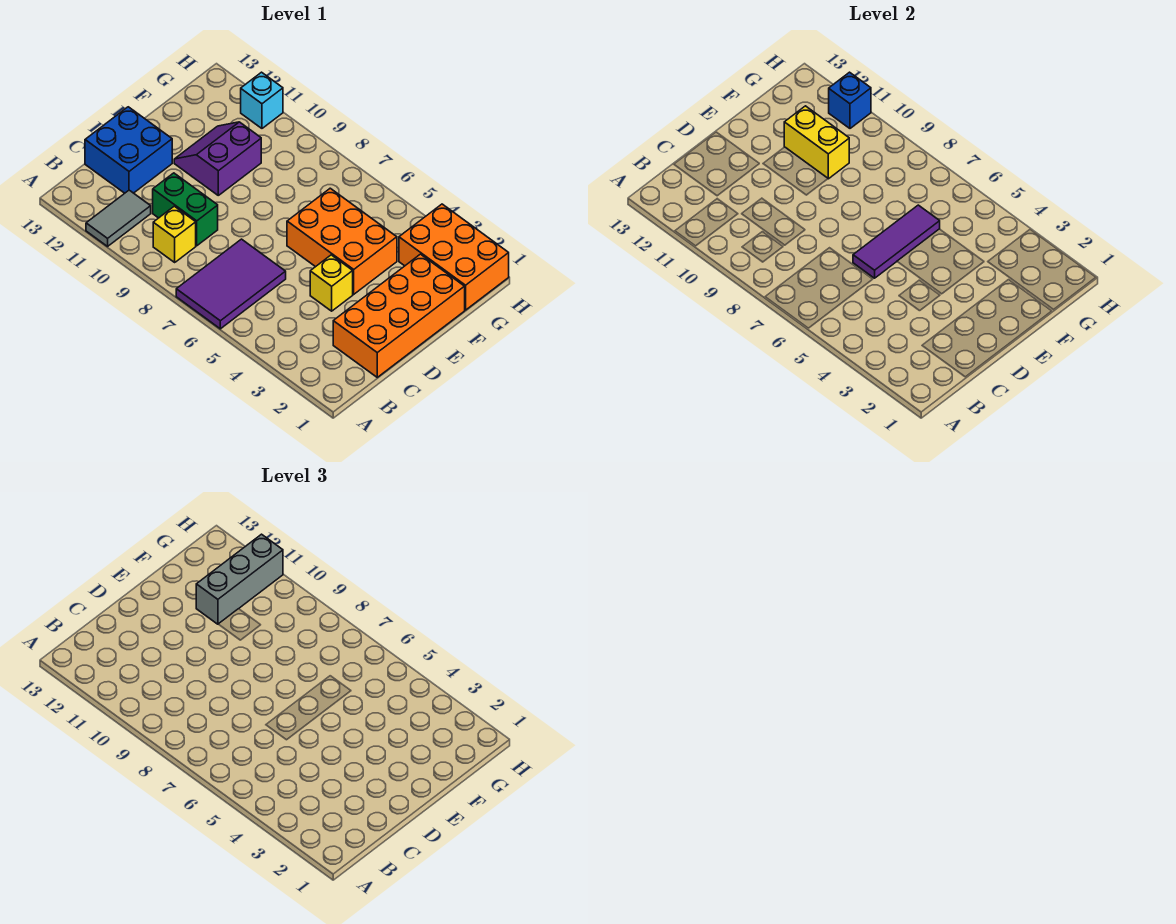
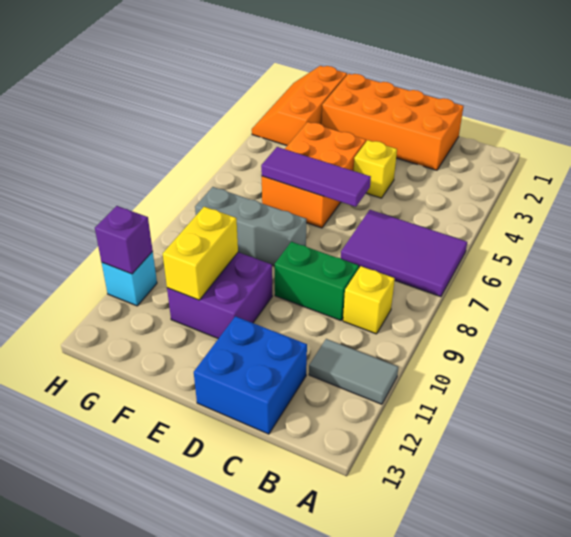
green 1x2 brick [153,173,218,246] -> green 1x2 brick turned to [275,242,359,320]
purple 2x2 slope [174,122,261,195] -> purple 2x2 brick [167,252,272,339]
grey 1x3 brick [196,534,283,624] -> grey 1x3 brick moved to [195,187,307,266]
orange 2x3 brick [399,204,509,310] -> orange 2x3 slope [252,66,347,146]
blue 1x1 brick [829,72,871,128] -> purple 1x1 brick [95,206,153,274]

